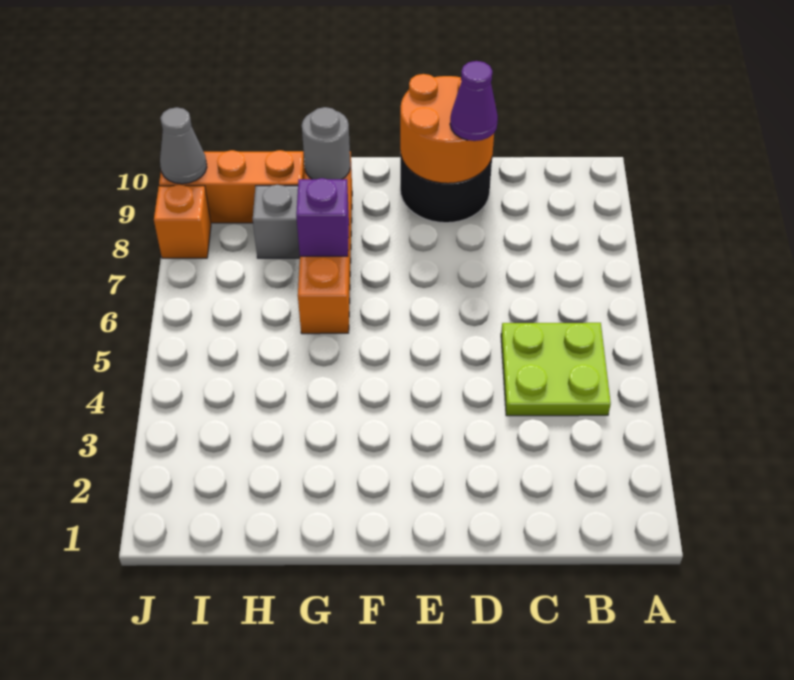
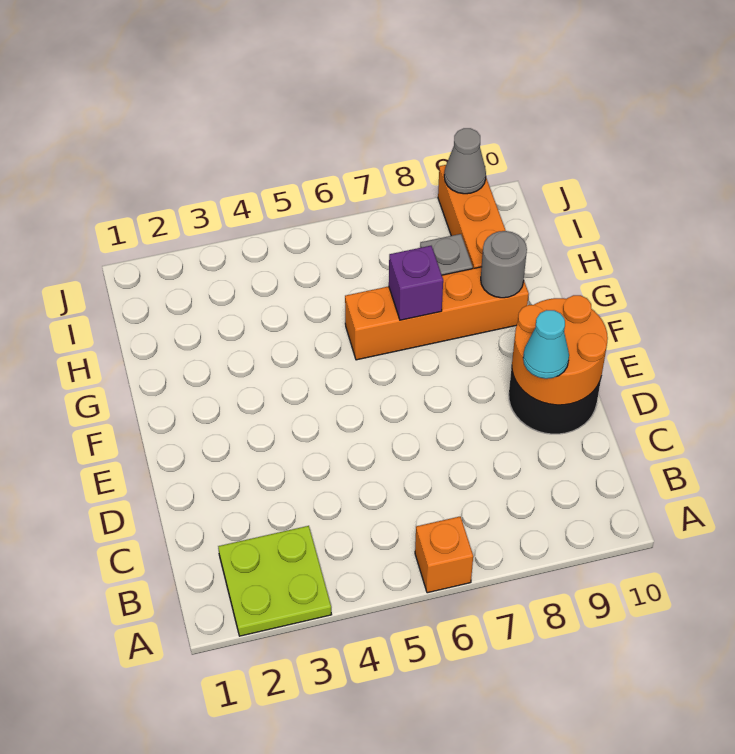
lime 2x2 plate [501,323,611,416] -> lime 2x2 plate moved to [218,526,332,636]
purple 1x1 cone [450,61,498,141] -> cyan 1x1 cone [523,310,569,379]
orange 1x1 brick [154,185,211,258] -> orange 1x1 brick moved to [415,517,473,593]

